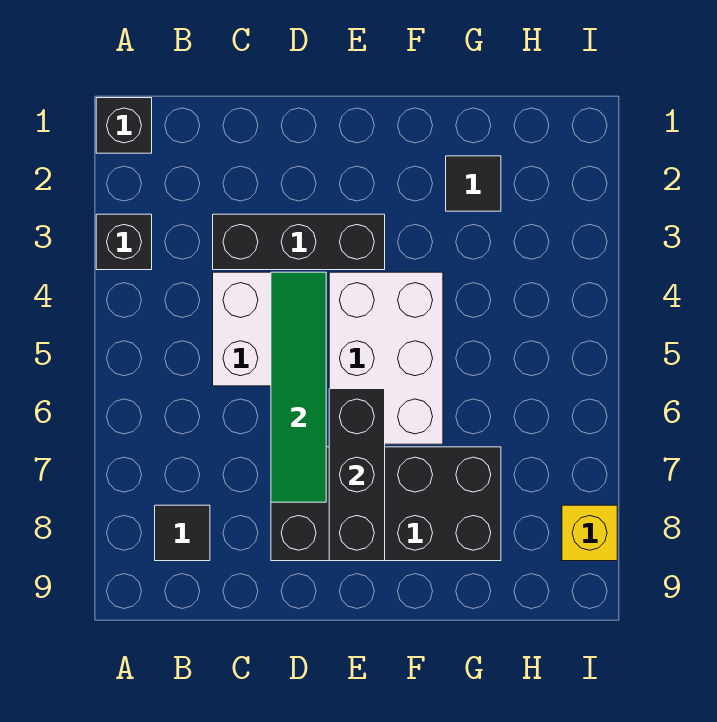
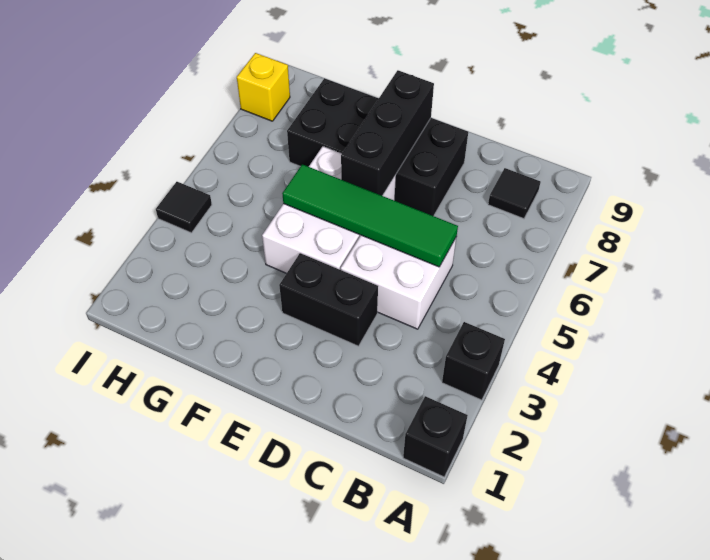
black 1x3 brick [213,214,385,270] -> black 1x2 brick [279,253,378,346]
green 1x4 tile [271,272,326,502] -> green 1x4 tile turned to [282,164,458,267]
black 1x1 tile [446,156,501,211] -> black 1x1 tile moved to [156,182,212,233]

